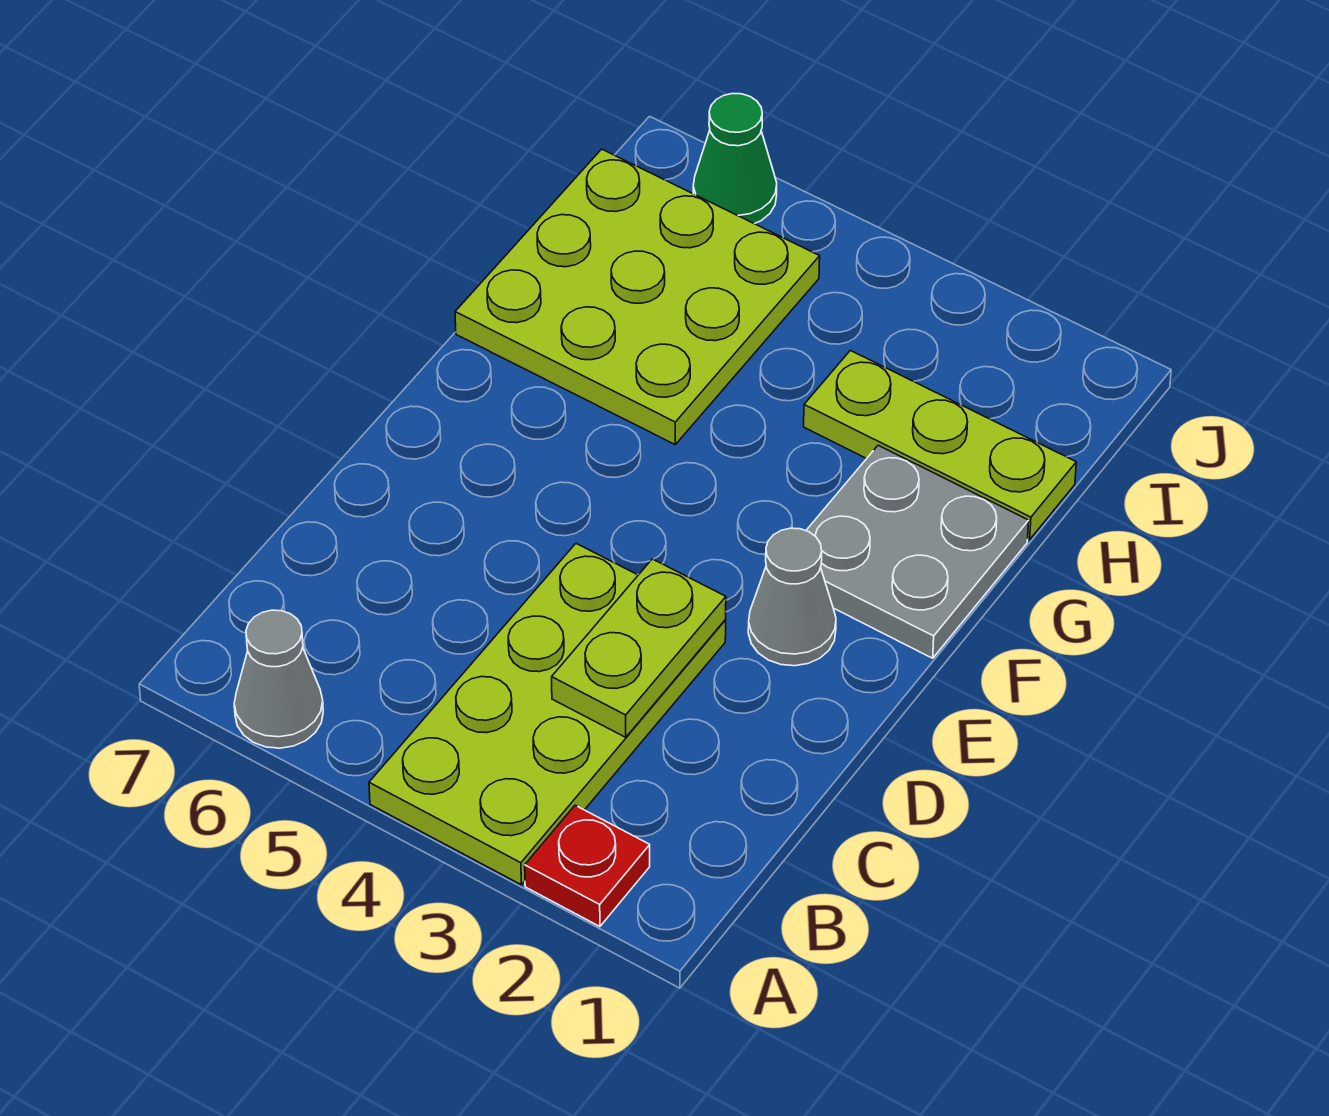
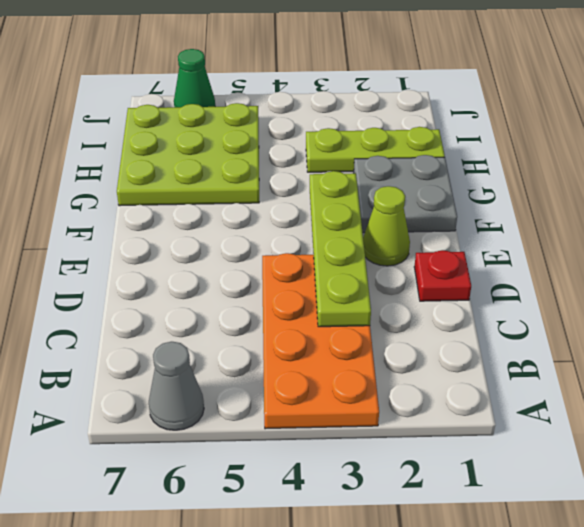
red 1x1 plate [525,805,650,926] -> red 1x1 plate moved to [414,250,471,301]
lime 2x4 plate [369,544,726,885] -> orange 2x4 plate [262,253,379,429]
lime 1x2 plate [552,559,726,737] -> lime 1x4 plate [310,171,371,327]
grey 1x1 cone [748,528,836,666] -> lime 1x1 cone [363,186,410,266]

